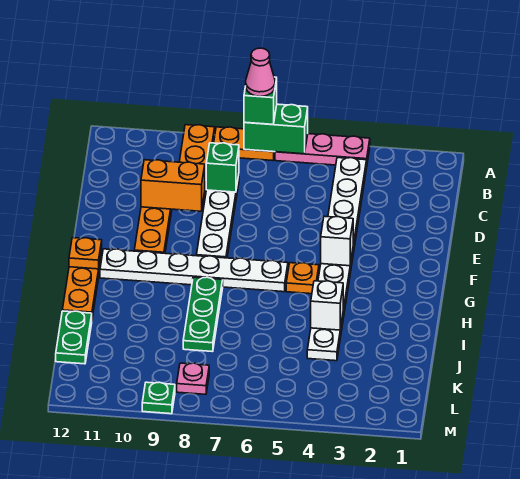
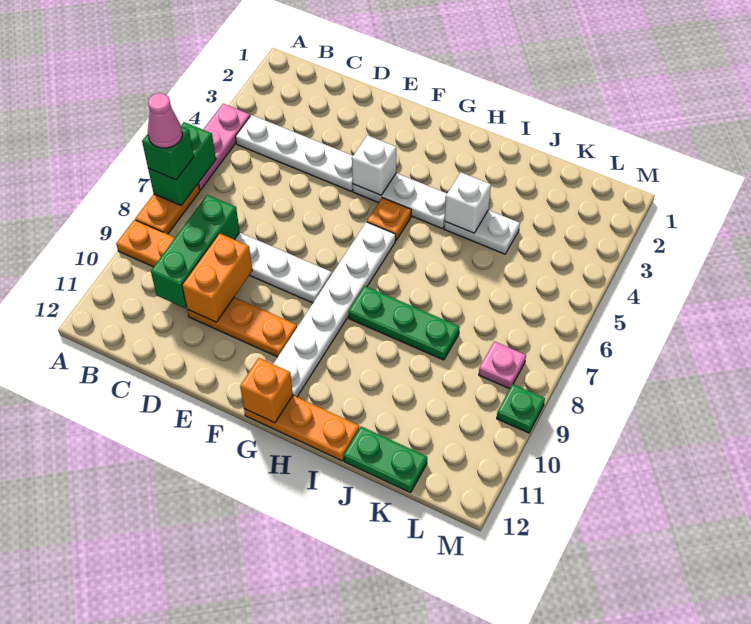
green 1x1 brick [206,143,239,192] -> green 1x3 brick [151,195,240,308]
orange 1x1 plate [69,238,102,269] -> orange 1x1 brick [240,358,293,423]

